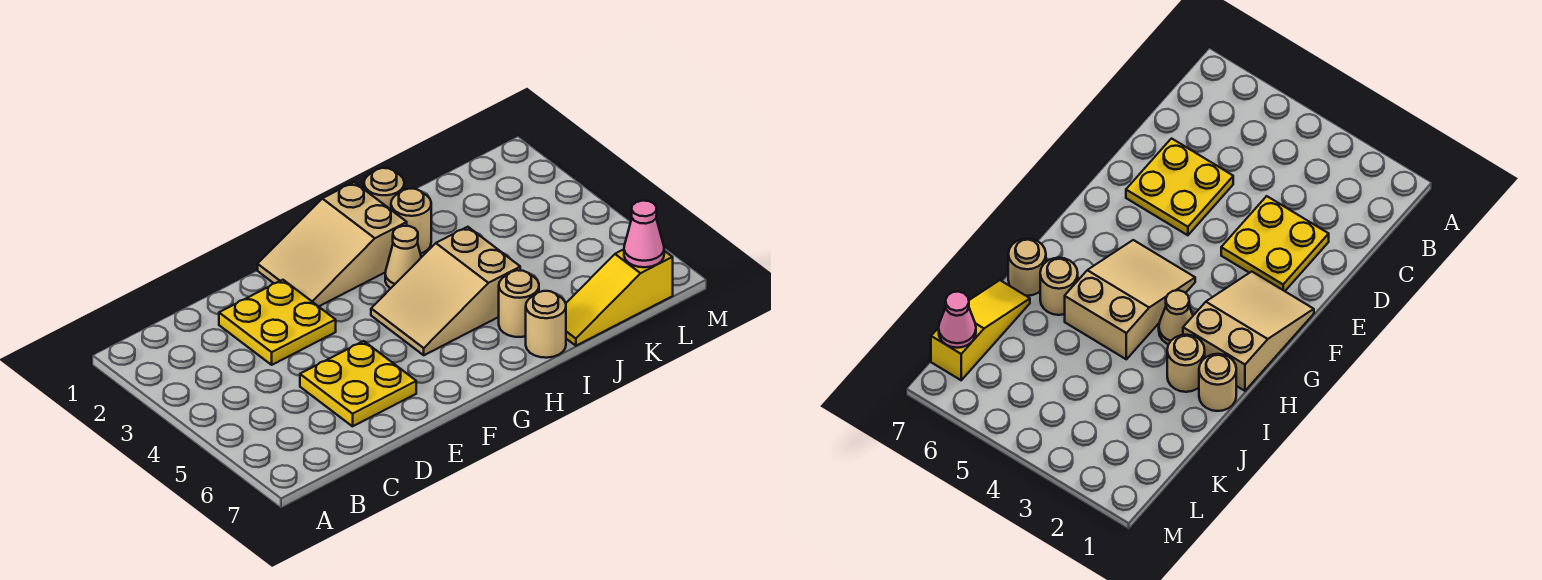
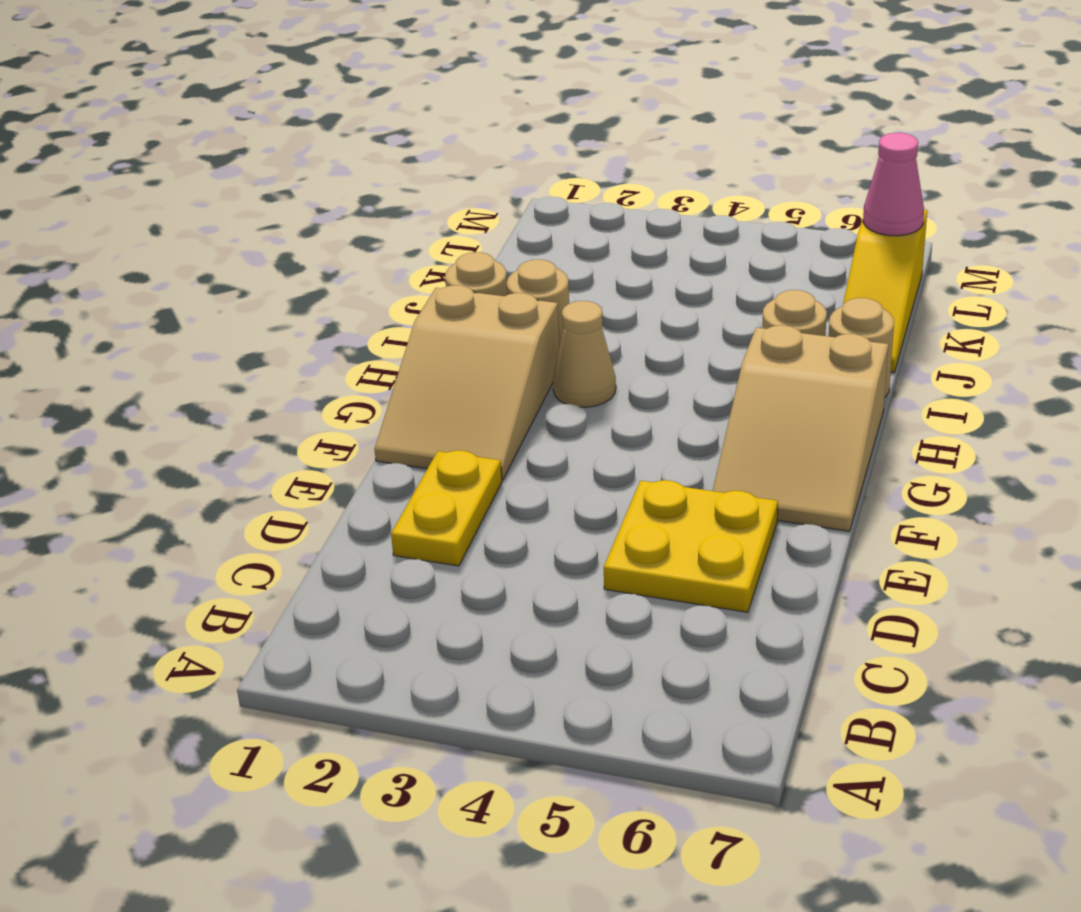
yellow 2x2 plate [219,280,336,365] -> yellow 1x2 plate [391,450,502,566]
tan 2x3 slope [371,227,520,355] -> tan 2x3 slope moved to [713,325,888,531]

